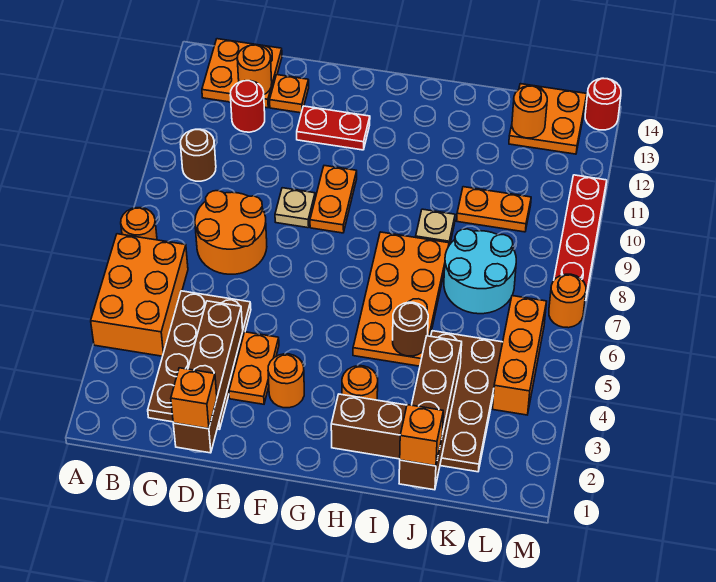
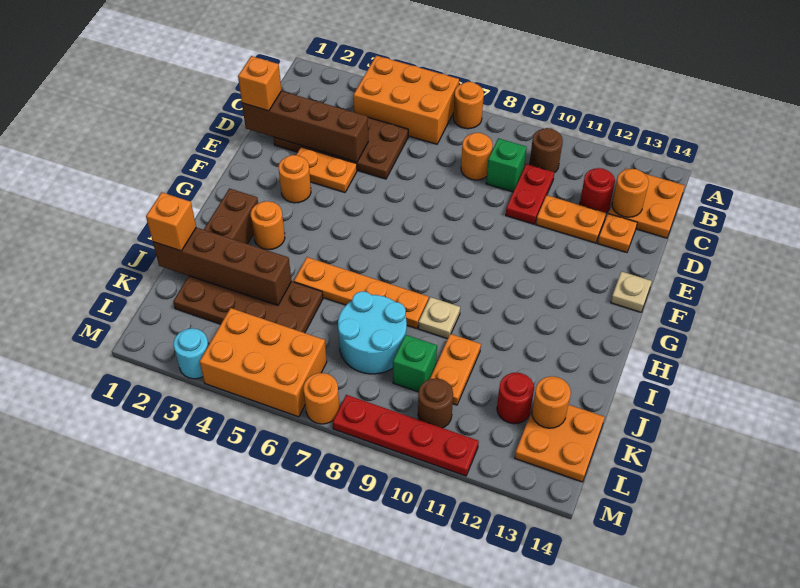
orange 2x2 round brick [195,191,267,274] -> orange 1x1 round brick [461,133,493,180]
none -> green 1x1 brick [486,138,527,192]
tan 1x1 plate [275,188,315,228] -> tan 1x1 plate moved to [611,271,652,312]
red 1x2 plate [297,106,370,150] -> red 1x2 plate moved to [506,164,555,224]
orange 1x2 plate [310,166,357,233] -> orange 1x2 plate moved to [536,195,606,243]
orange 2x4 plate [353,232,449,366] -> orange 1x4 plate [294,257,429,328]
brown 1x1 round brick [393,302,428,356] -> brown 1x1 round brick moved to [418,378,453,428]
none -> green 1x1 brick [393,335,437,392]
orange 1x3 brick [493,296,547,415] -> orange 2x3 brick [200,308,327,417]
none -> cyan 1x1 round brick [174,328,209,379]
red 1x1 round brick [585,78,621,130] -> red 1x1 round brick moved to [497,372,534,424]

